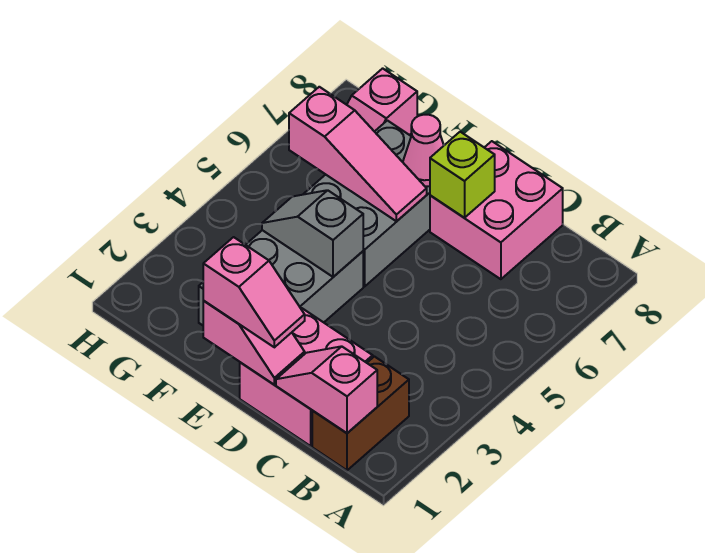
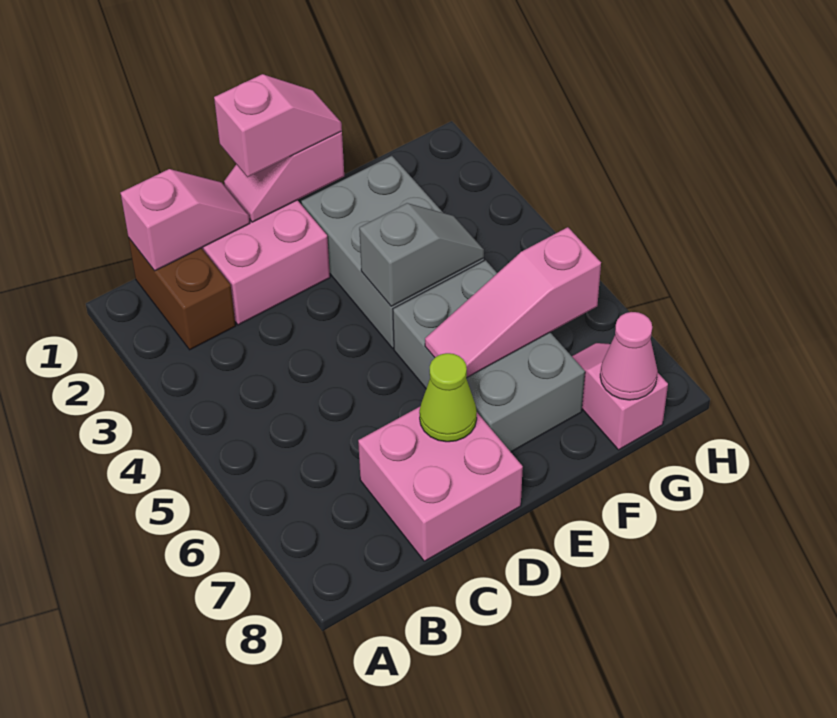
pink 1x2 slope [203,237,305,347] -> pink 1x2 slope turned to [214,74,342,177]
lime 1x1 brick [430,132,495,218] -> lime 1x1 cone [419,353,477,442]
pink 1x1 cone [403,115,444,186] -> pink 1x1 cone moved to [600,312,658,400]

